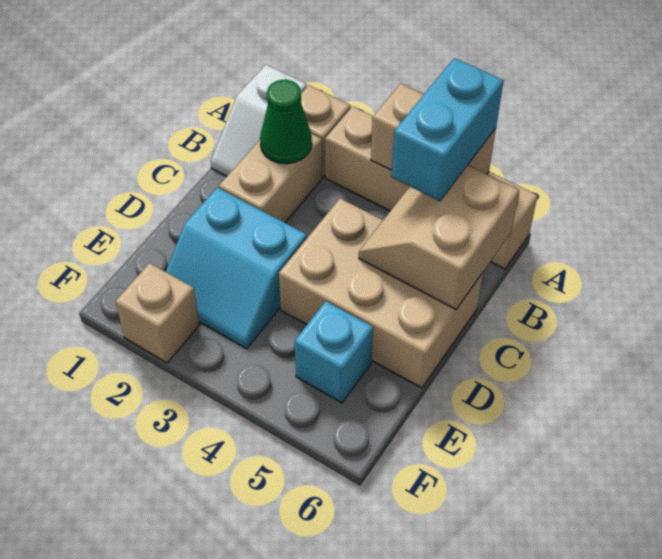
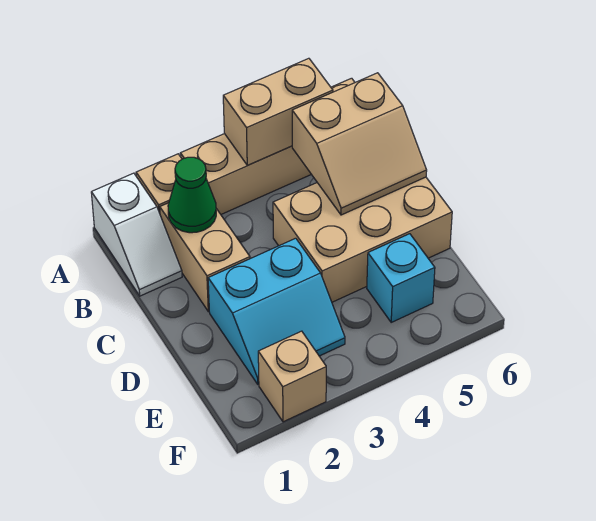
cyan 1x2 brick [391,58,504,201] -> none
tan 2x2 slope [359,166,519,309] -> tan 2x2 slope turned to [292,73,427,215]

